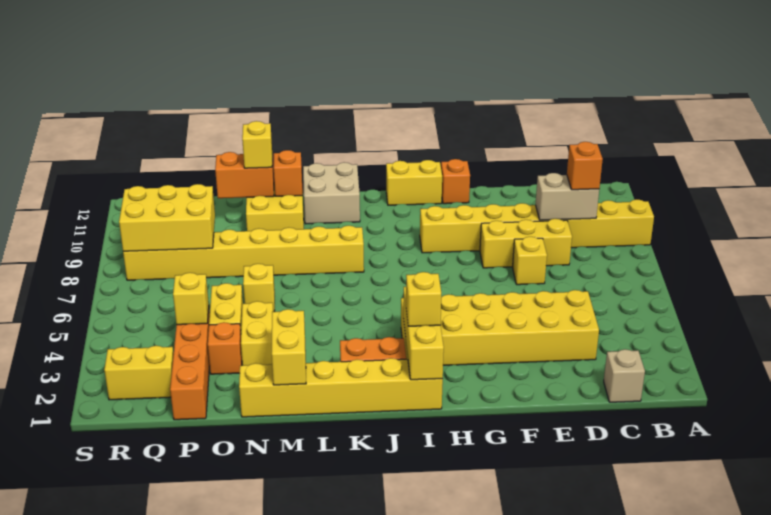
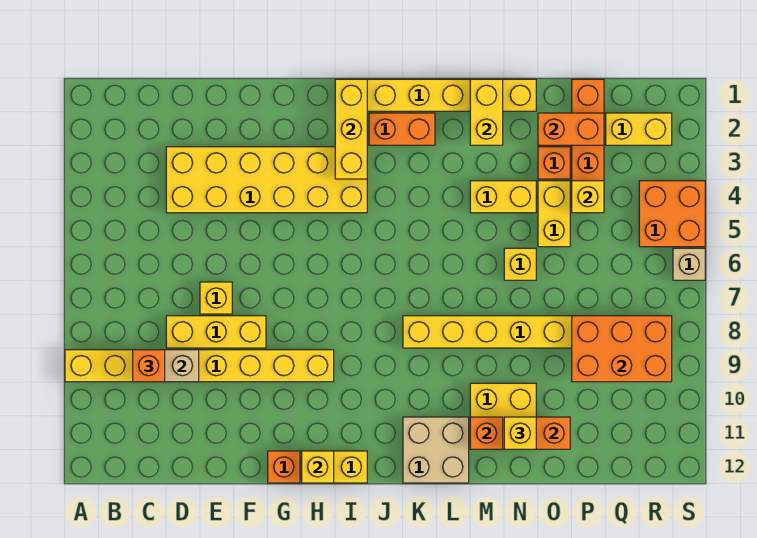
tan 1x1 brick [604,349,645,402] -> tan 1x1 brick moved to [673,248,705,280]
yellow 1x1 brick [406,272,441,326] -> yellow 1x1 brick moved to [302,451,334,483]
yellow 1x2 brick [241,301,273,365] -> yellow 1x2 brick turned to [470,181,536,213]
none -> orange 1x2 brick [538,113,604,145]
yellow 2x3 brick [119,184,215,251] -> orange 2x3 brick [572,316,672,382]
none -> orange 2x2 brick [639,181,705,247]

